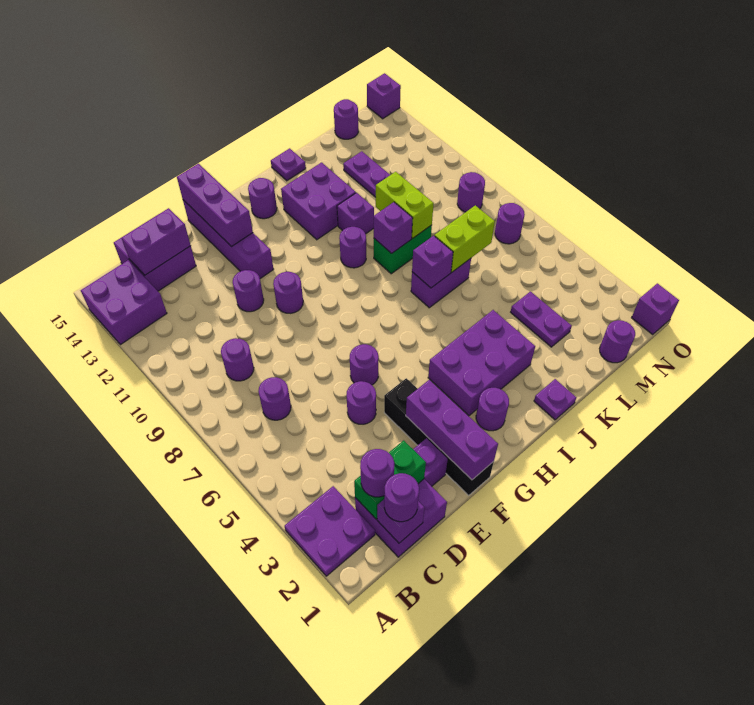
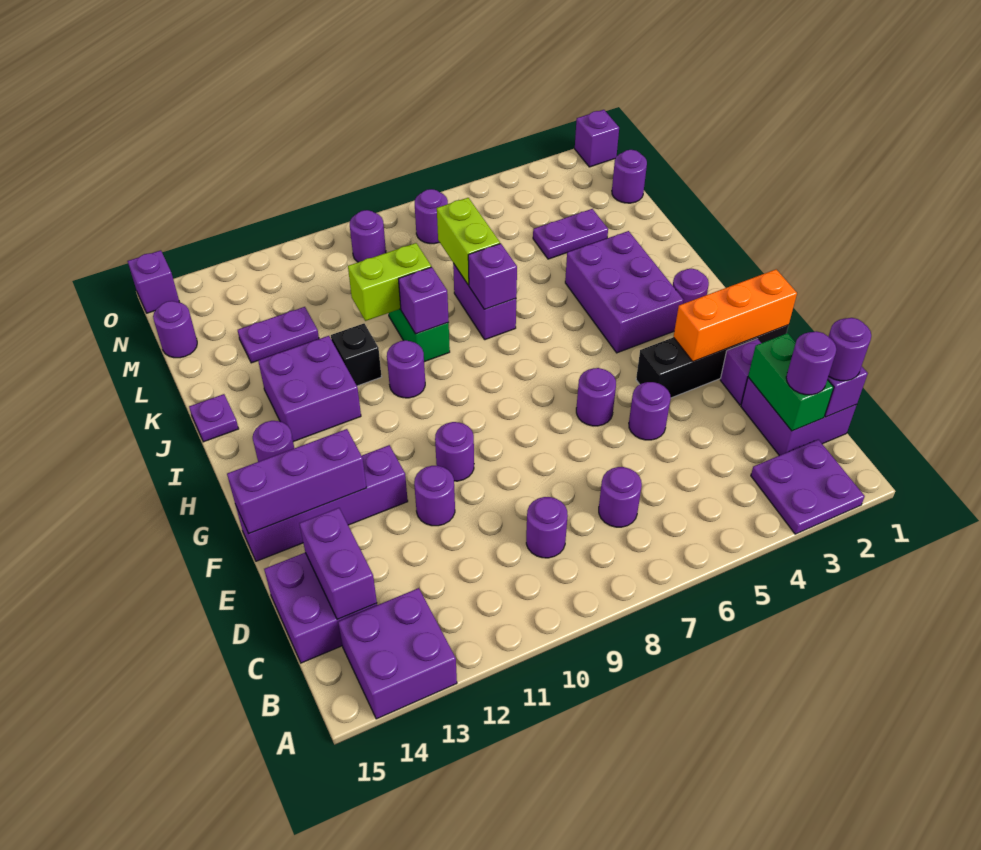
purple 1x3 brick [406,379,498,480] -> orange 1x3 brick [674,269,797,362]
purple 1x1 plate [534,379,577,420] -> none
purple 1x1 brick [337,193,374,234] -> black 1x1 brick [331,324,382,386]

